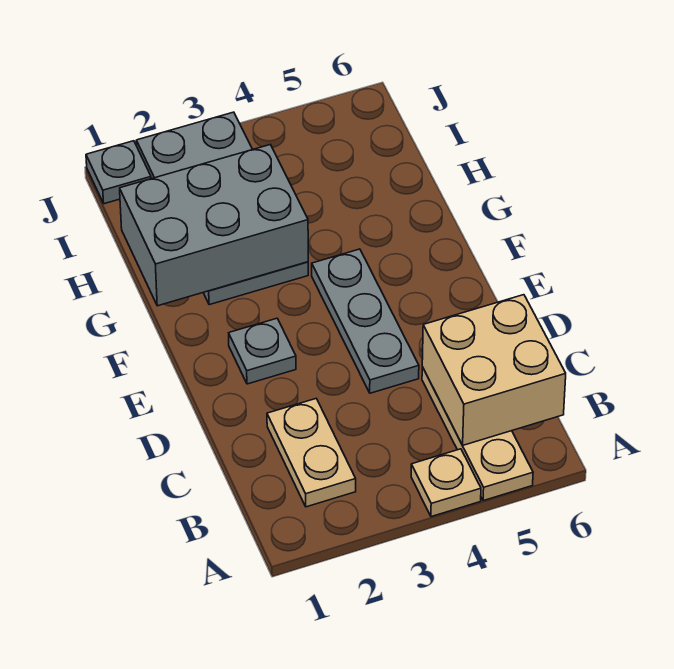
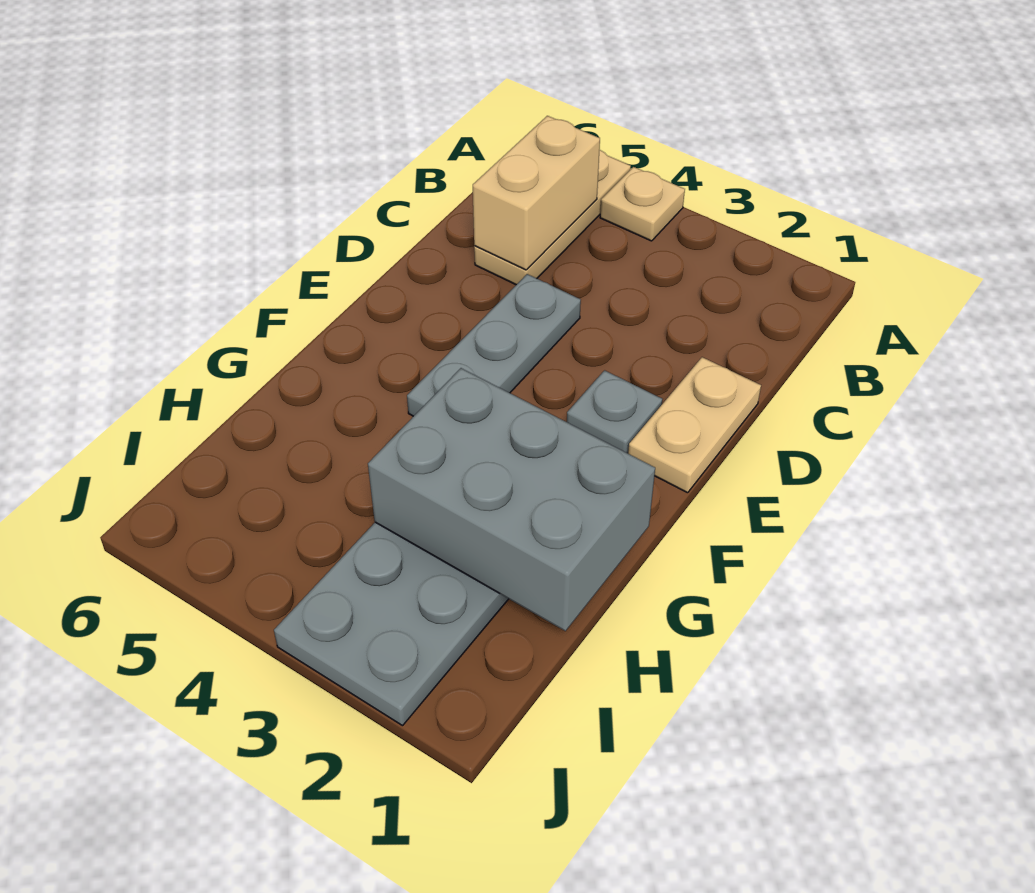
tan 1x2 plate [267,399,356,507] -> tan 1x2 plate moved to [628,357,761,493]
tan 2x2 brick [422,295,566,445] -> tan 1x2 brick [473,116,600,270]
grey 1x1 plate [86,141,151,204] -> none

